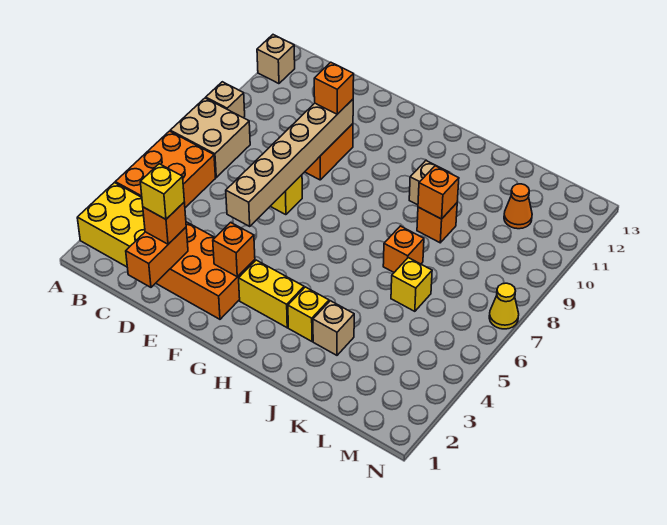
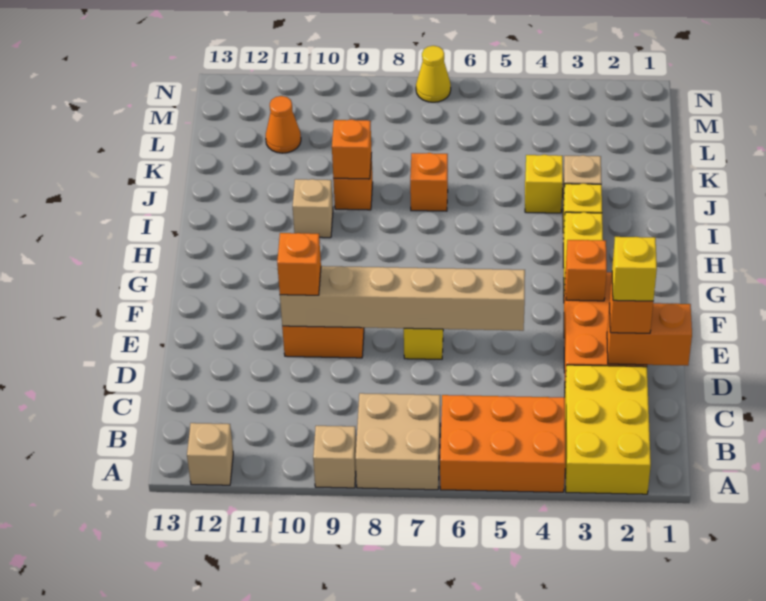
yellow 1x1 brick [391,258,432,311] -> yellow 1x1 brick moved to [525,155,563,213]

